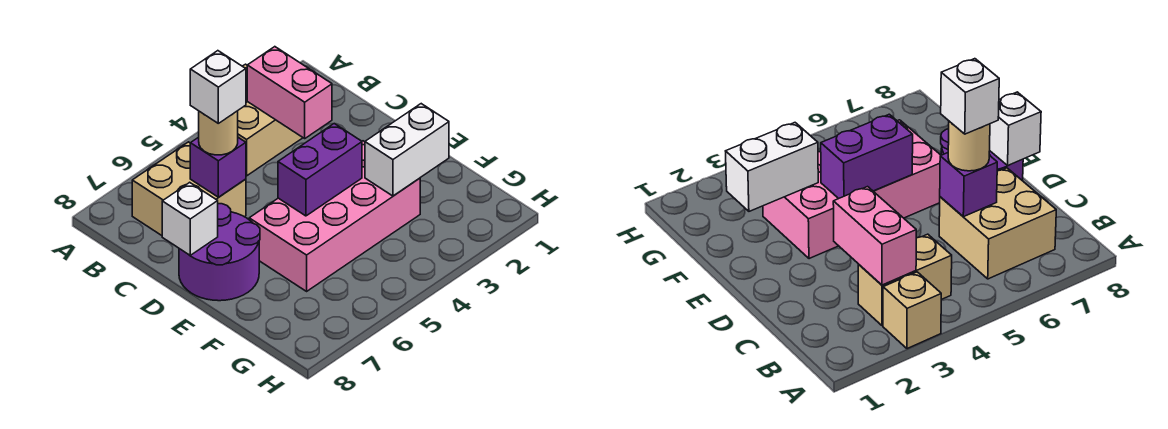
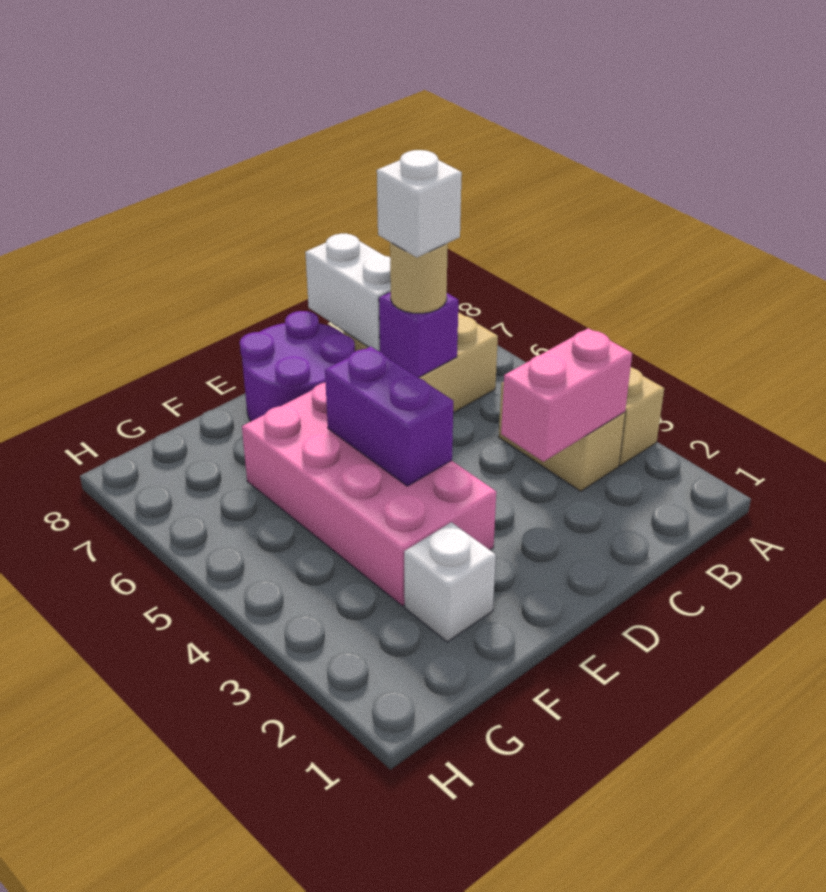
white 1x1 brick [162,182,218,255] -> white 1x1 brick moved to [404,522,496,642]
white 1x2 brick [365,104,449,196] -> white 1x2 brick moved to [305,233,391,352]

